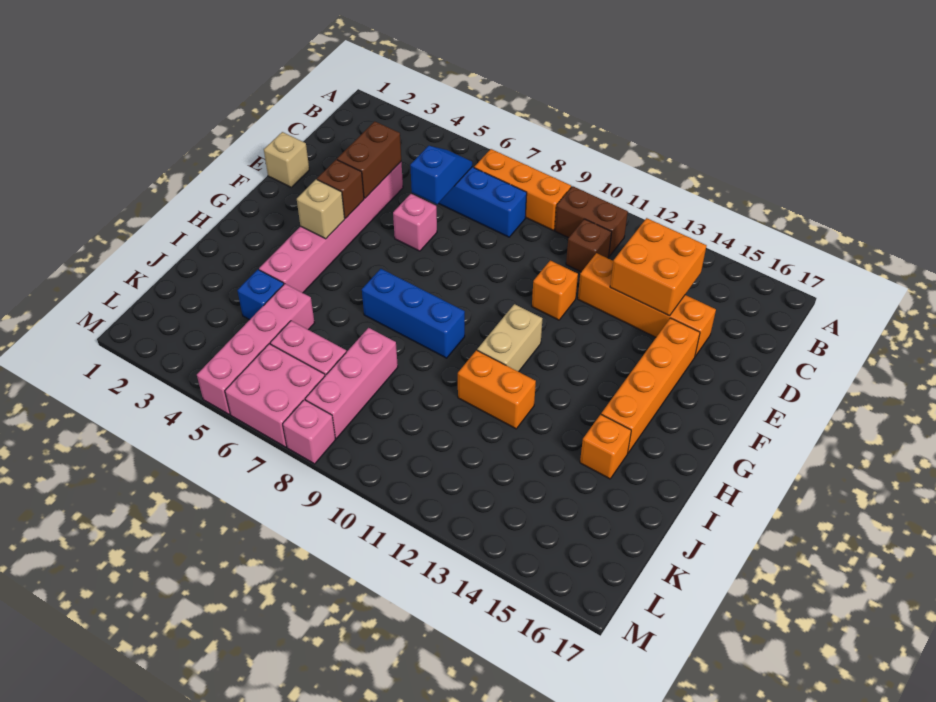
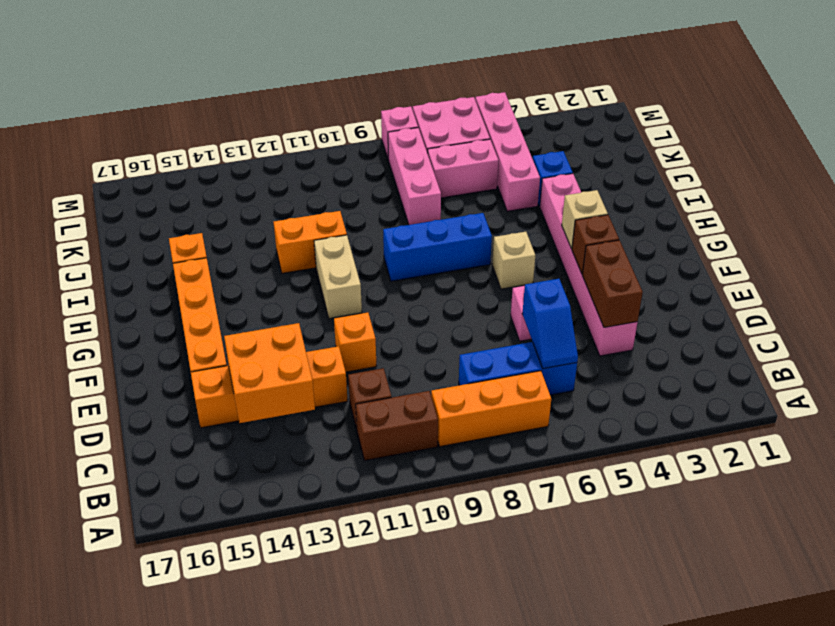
tan 1x1 brick [264,132,309,187] -> tan 1x1 brick moved to [492,232,535,289]

